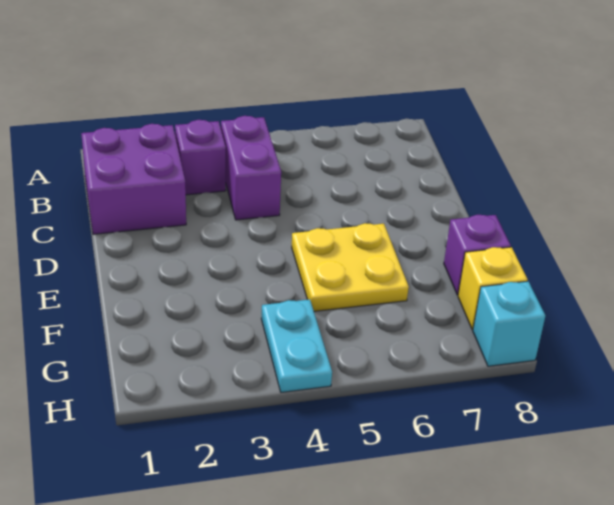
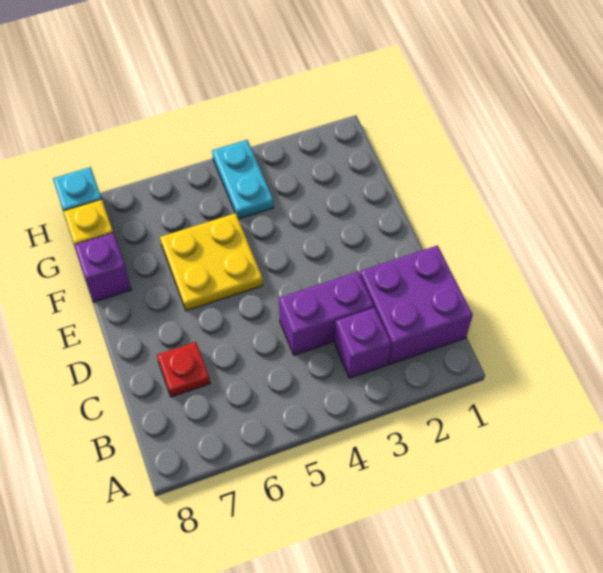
purple 1x2 brick [221,116,281,220] -> purple 1x2 brick turned to [279,272,374,355]
none -> red 1x1 plate [157,342,210,397]

